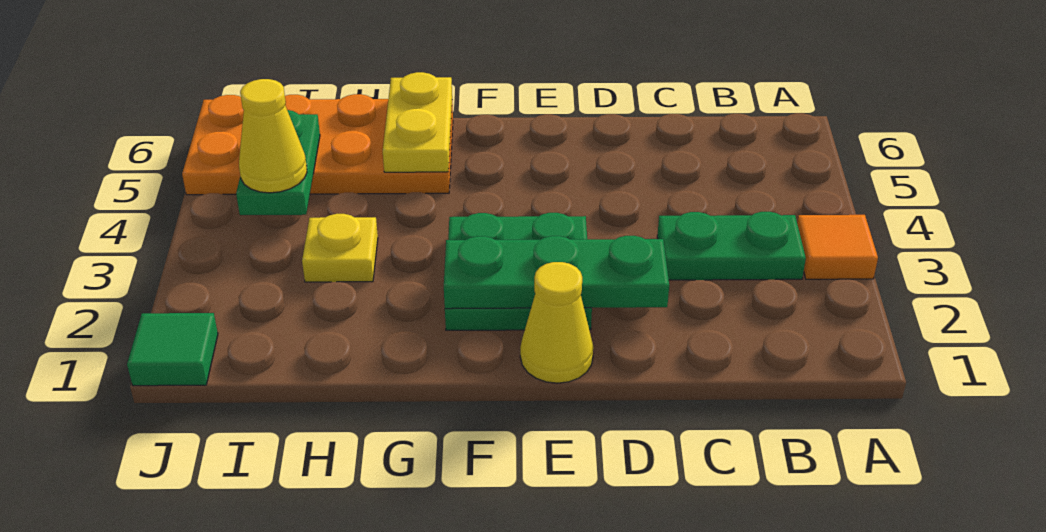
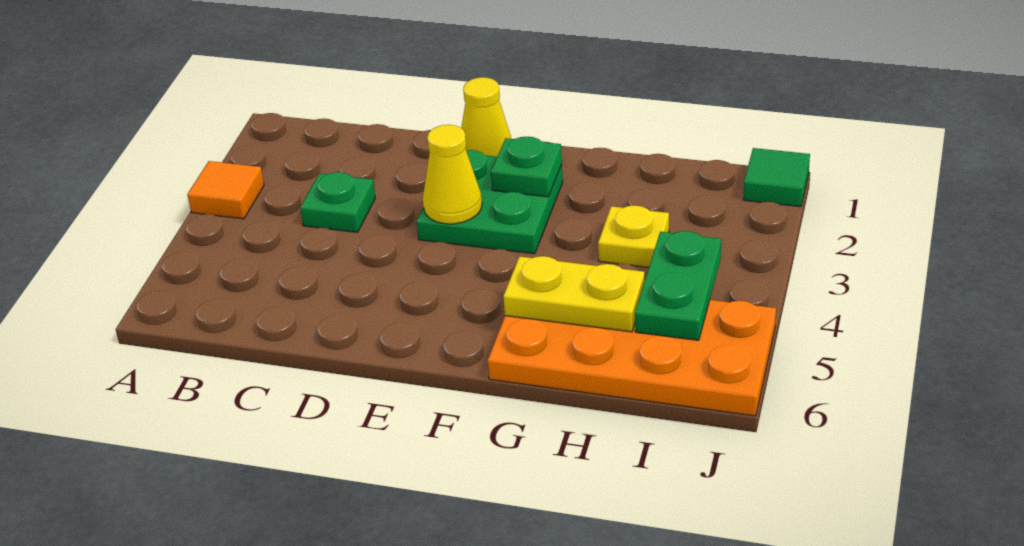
green 1x2 plate [657,212,806,280] -> green 1x1 plate [300,172,375,232]
green 1x3 plate [444,236,669,309] -> green 1x1 plate [491,137,562,197]
yellow 1x2 plate [383,72,452,172] -> yellow 1x2 plate turned to [503,256,645,332]
yellow 1x1 cone [239,79,307,193] -> yellow 1x1 cone moved to [423,125,482,224]

